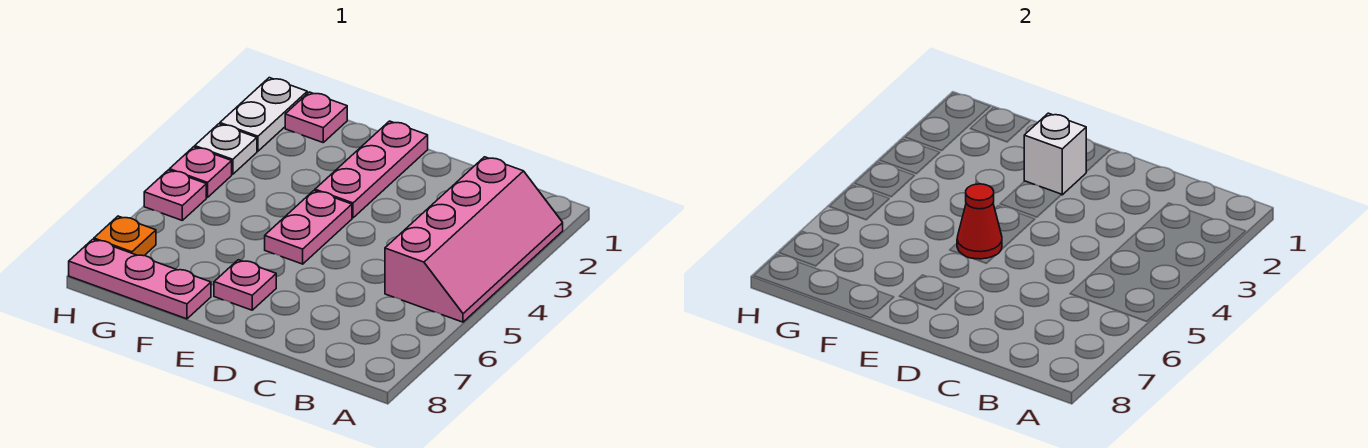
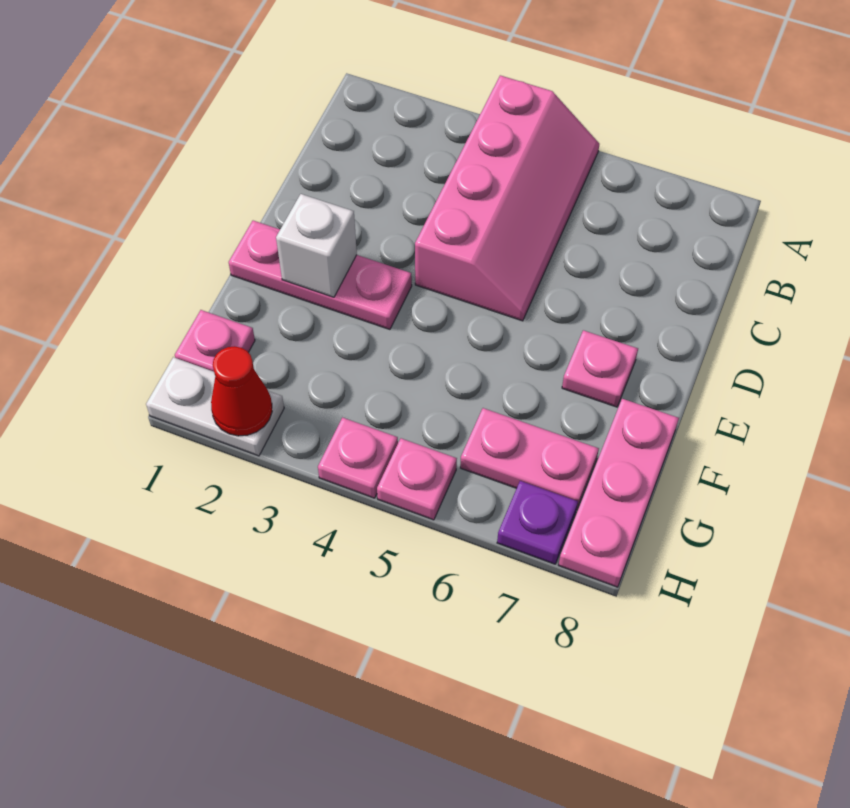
pink 2x4 slope [385,157,563,322] -> pink 2x4 slope turned to [415,75,599,321]
pink 1x2 plate [265,191,352,264] -> pink 1x2 plate moved to [460,408,599,510]
red 1x1 cone [957,184,1002,259] -> red 1x1 cone moved to [211,346,272,436]
white 1x1 plate [195,124,257,174] -> none
orange 1x1 plate [94,216,156,256] -> purple 1x1 plate [497,481,578,564]

